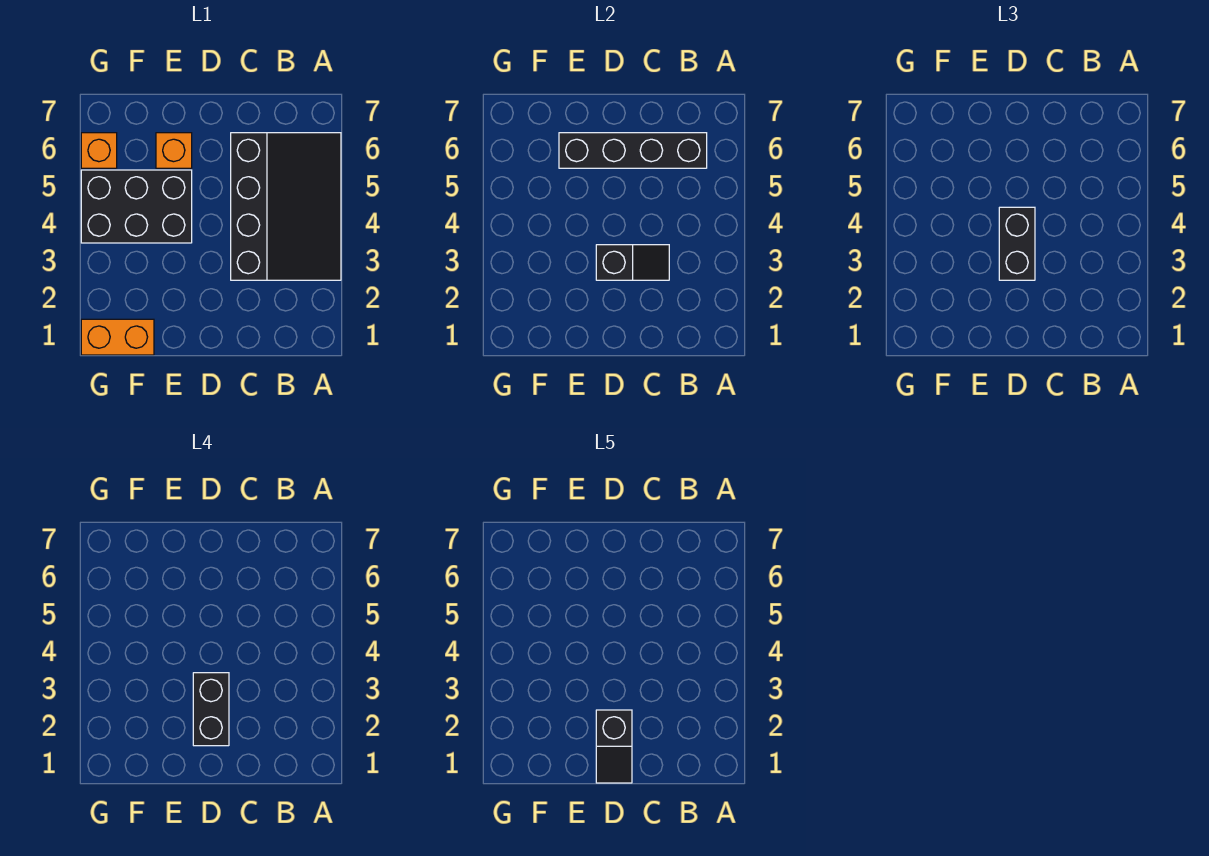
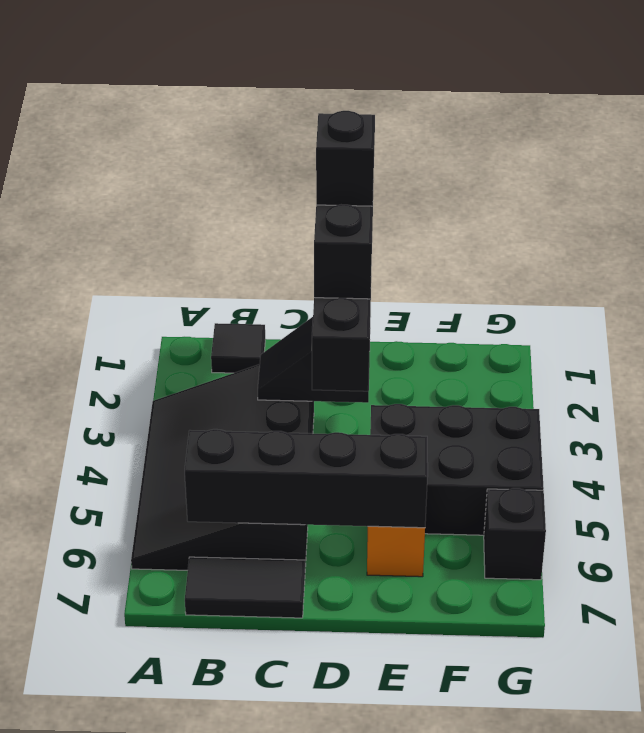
none -> black 1x1 tile [211,323,265,373]
none -> black 1x2 tile [185,557,305,618]
orange 1x2 brick [81,319,154,355] -> none
orange 1x1 brick [81,133,117,168] -> black 1x1 brick [484,488,546,580]

